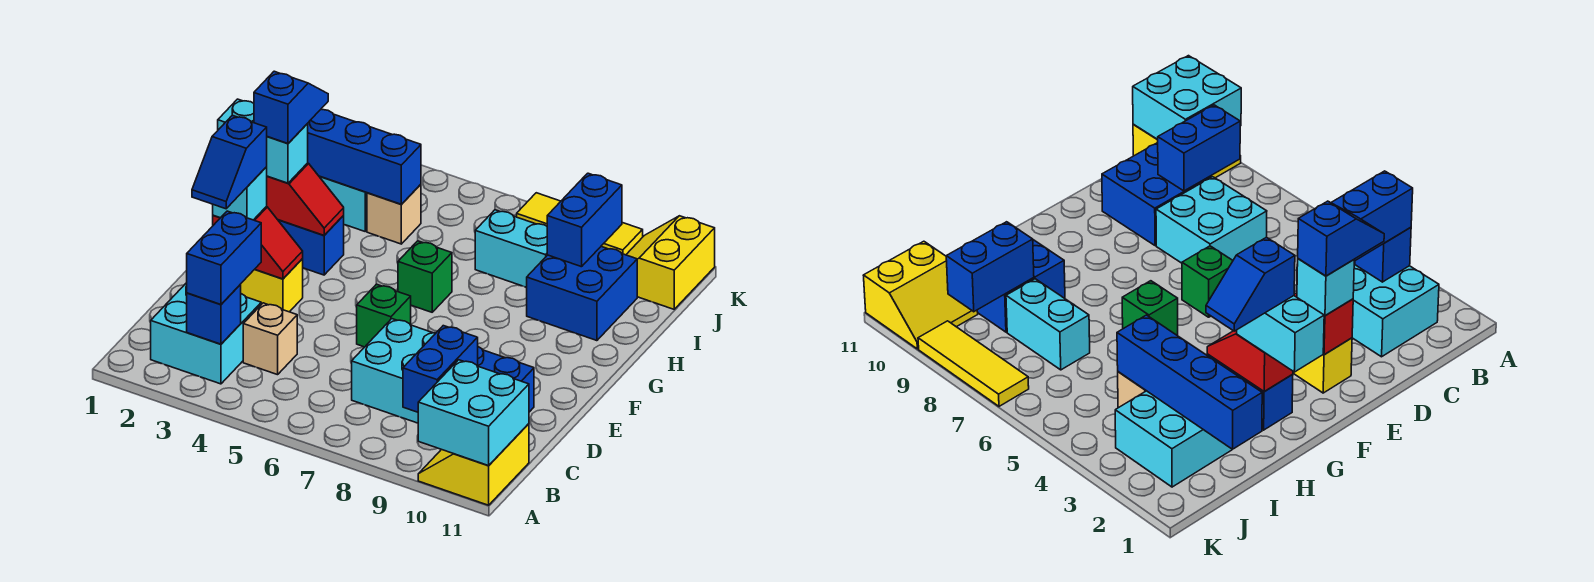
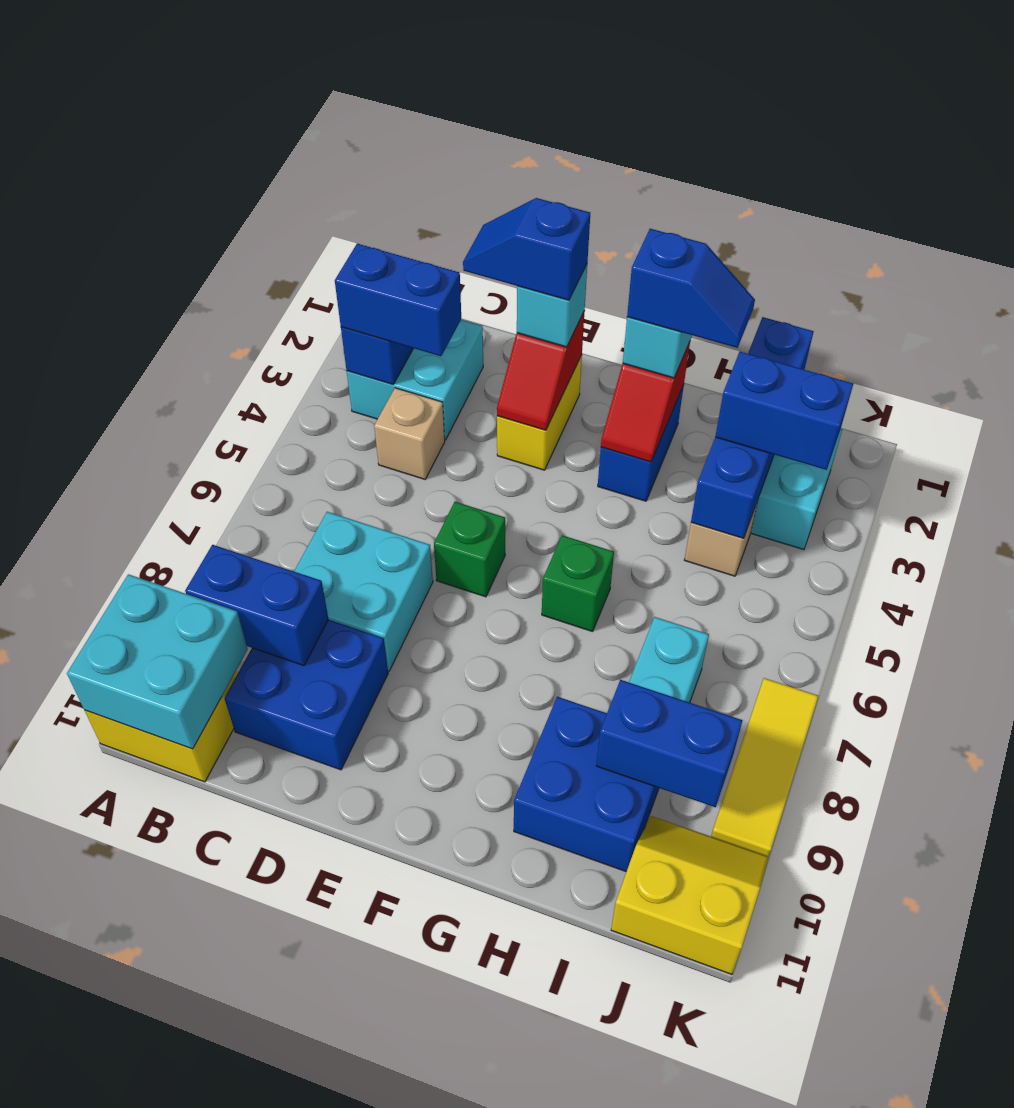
none -> blue 1x2 brick [715,352,853,470]

